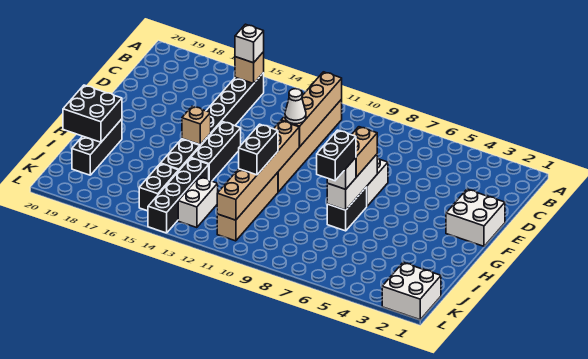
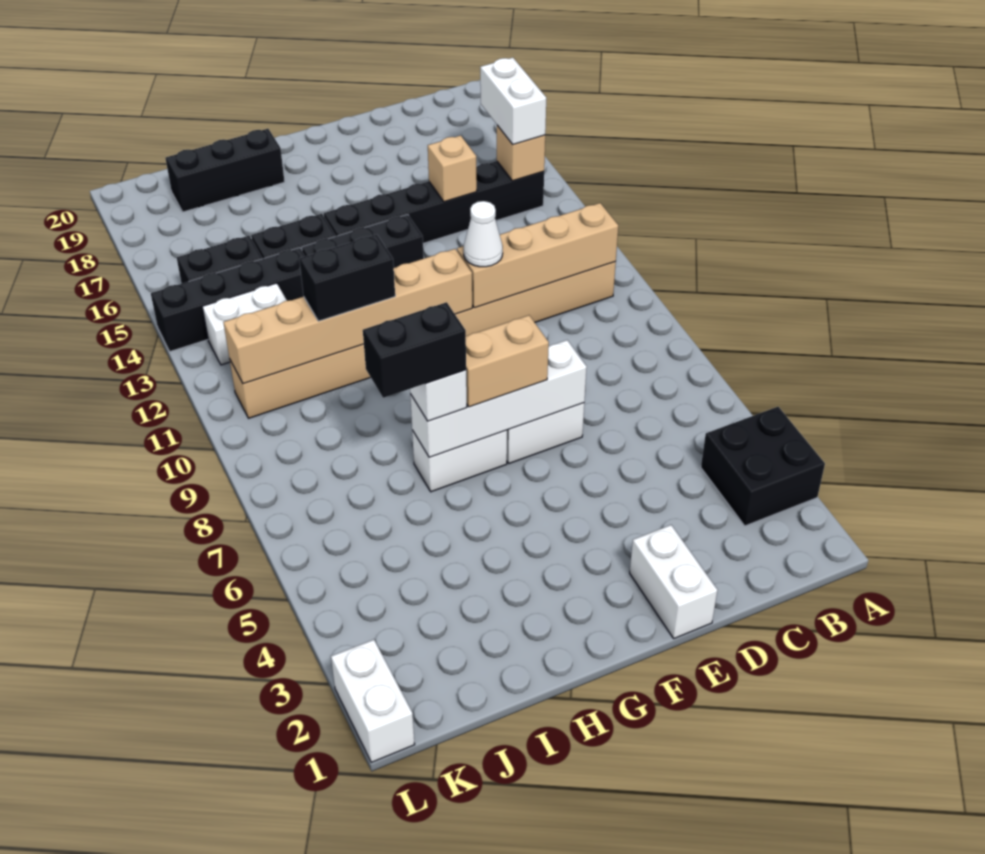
white 1x1 brick [235,24,264,63] -> white 1x2 brick [480,58,546,145]
white 2x2 brick [446,189,505,246] -> white 1x2 brick [630,525,717,638]
white 1x3 brick [327,154,377,210] -> white 1x4 brick [410,340,587,457]
black 1x2 brick [327,187,367,231] -> white 1x2 brick [412,430,507,492]
tan 1x1 brick [182,106,211,145] -> tan 1x1 brick moved to [428,135,477,202]
black 2x2 brick [63,85,122,142] -> black 2x2 brick moved to [701,407,825,526]
white 2x2 brick [382,263,441,320] -> white 1x2 brick [331,640,415,762]

